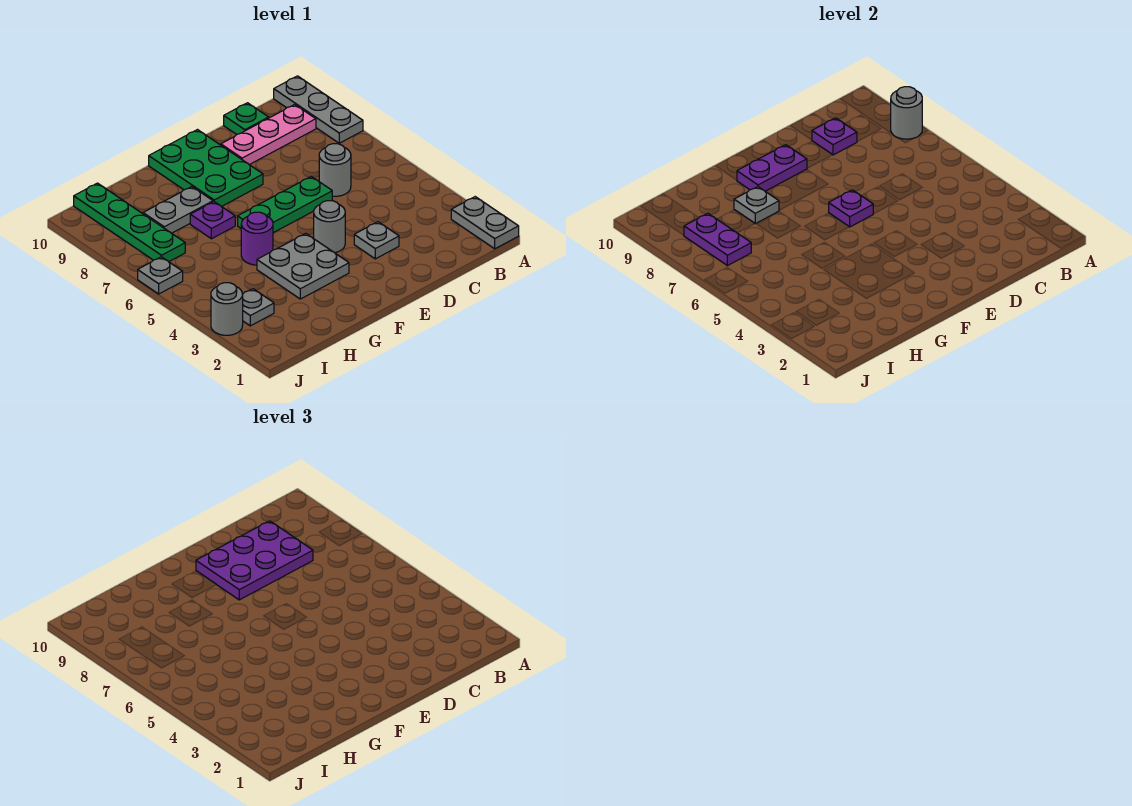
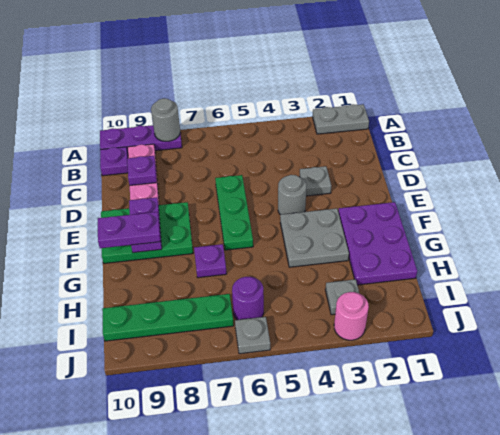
grey 1x3 plate [274,76,363,143] -> purple 1x3 plate [100,125,182,152]
grey 1x1 round brick [319,144,351,196] -> none
purple 2x3 plate [196,521,313,600] -> purple 2x3 plate moved to [338,202,417,285]
green 1x1 plate [224,103,269,134] -> none
purple 1x1 plate [829,190,873,227] -> purple 1x1 plate moved to [100,147,128,176]
purple 1x1 round brick [241,212,273,265] -> purple 1x1 round brick moved to [232,277,264,320]
grey 1x2 plate [143,187,213,233] -> none
grey 1x1 plate [734,187,779,224] -> none
purple 1x2 plate [684,213,751,266] -> purple 1x2 plate moved to [98,212,161,248]
grey 1x1 round brick [211,283,243,335] -> pink 1x1 round brick [334,292,369,340]

